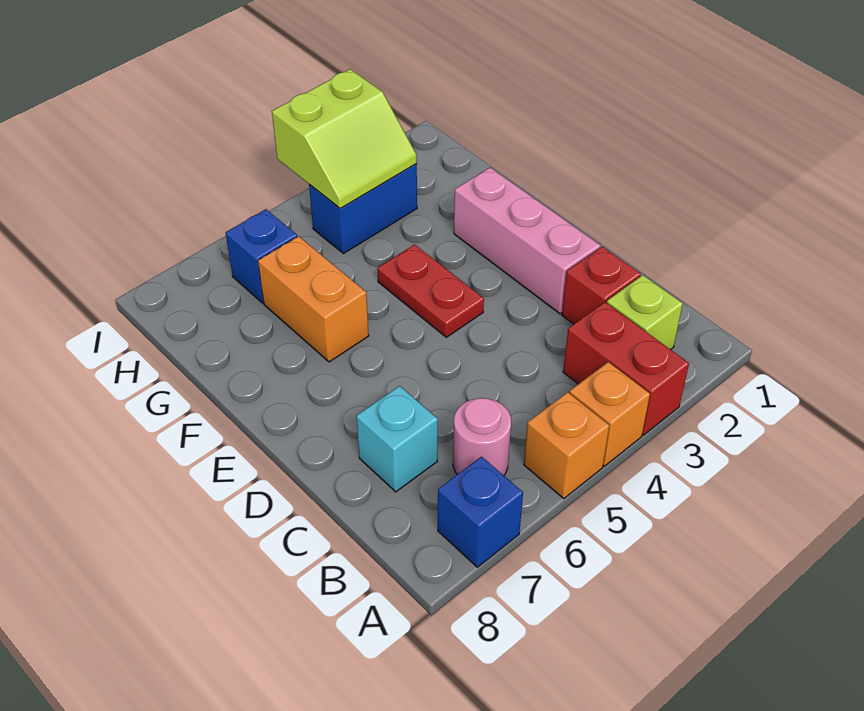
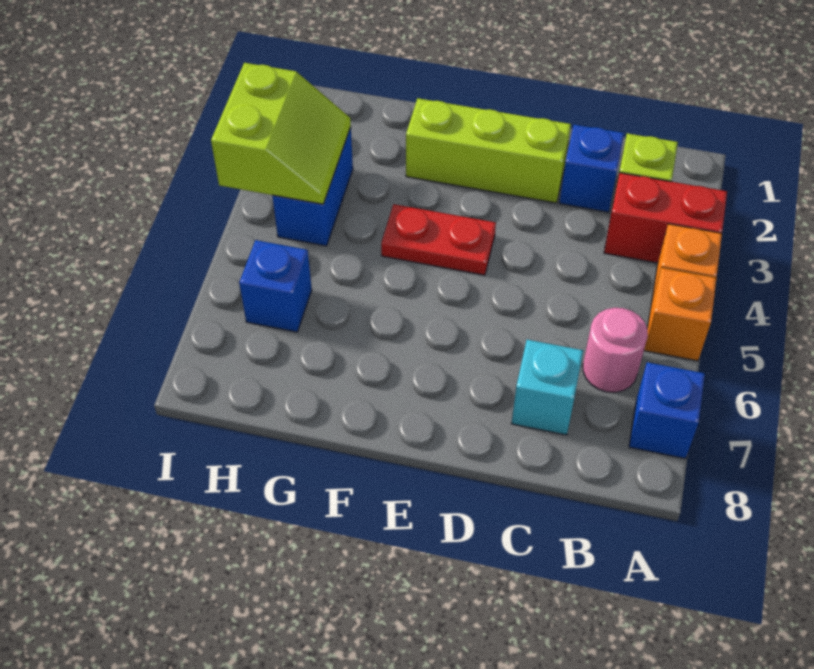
red 1x1 brick [562,247,641,324] -> blue 1x1 brick [559,125,624,212]
pink 1x3 brick [454,168,600,314] -> lime 1x3 brick [406,98,571,203]
orange 1x2 brick [258,236,369,362] -> none

